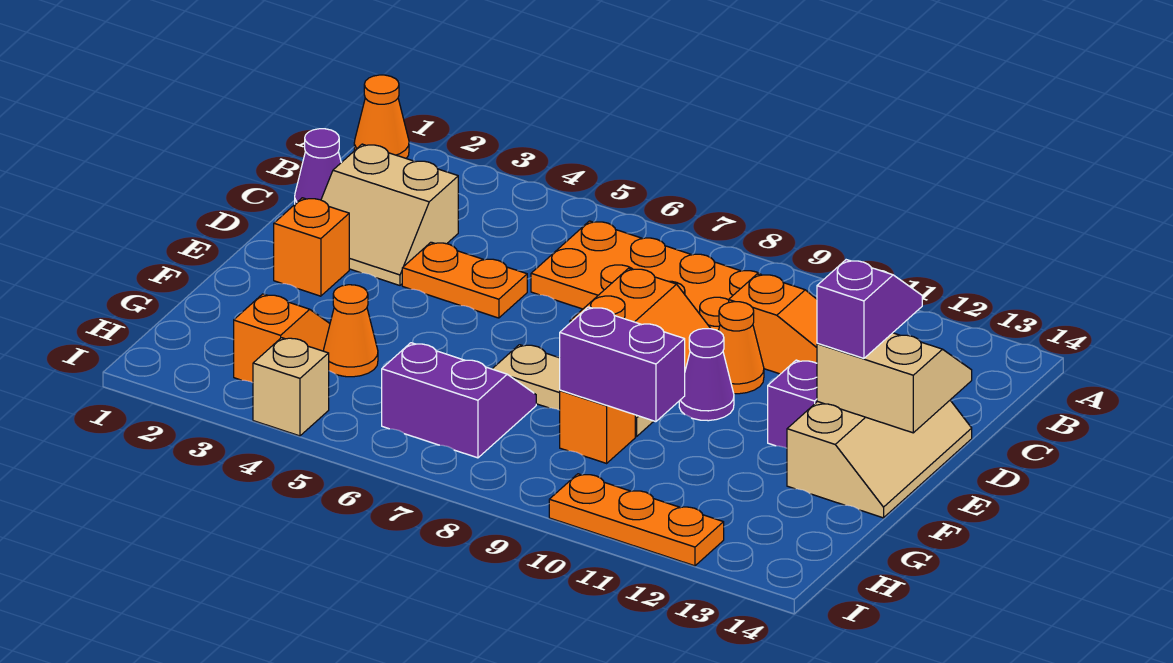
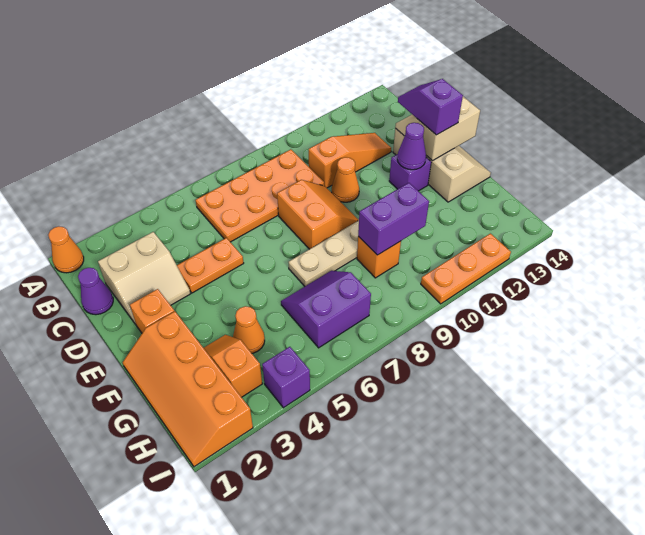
purple 1x1 cone [679,329,734,421] -> purple 1x1 cone moved to [397,123,426,170]
none -> orange 2x4 slope [123,311,253,467]
tan 1x1 brick [253,338,329,436] -> purple 1x1 brick [262,347,310,408]

